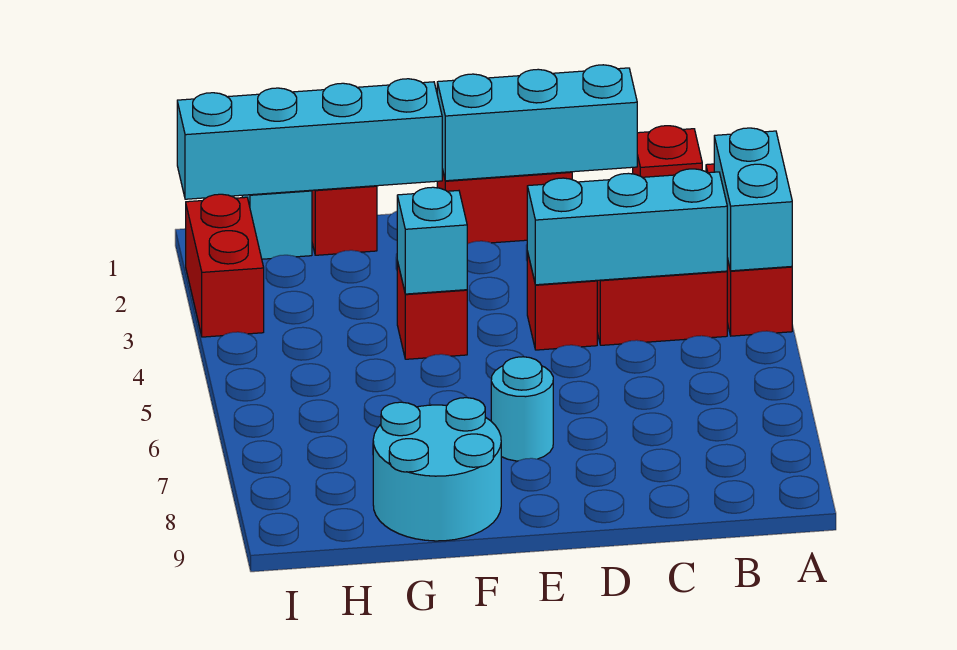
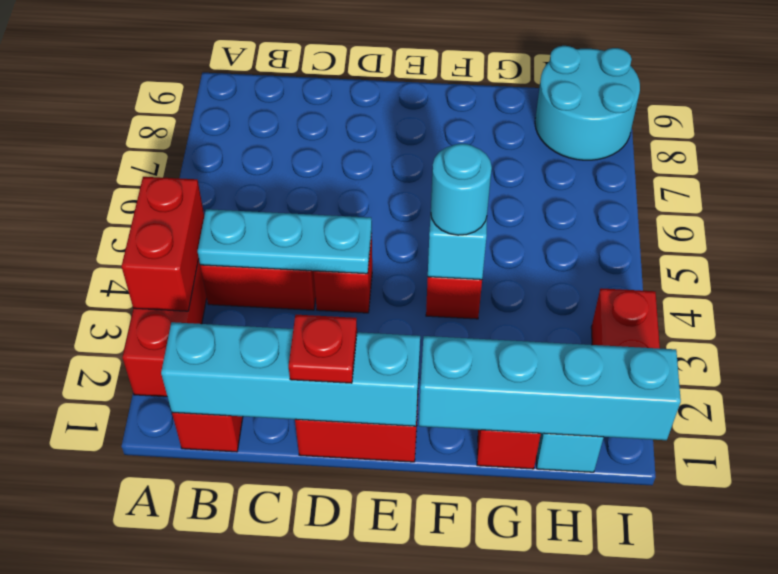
cyan 1x2 brick [714,128,792,271] -> red 1x2 brick [122,177,204,311]
cyan 1x3 brick [527,169,727,285] -> cyan 1x3 plate [198,209,372,274]
cyan 1x3 brick [437,65,637,181] -> cyan 1x4 brick [161,322,420,426]
none -> red 1x1 plate [289,315,357,383]
cyan 1x1 round brick [491,357,553,461] -> cyan 1x1 round brick moved to [431,144,492,235]
cyan 2x2 round brick [373,398,501,541] -> cyan 2x2 round brick moved to [535,46,640,160]

